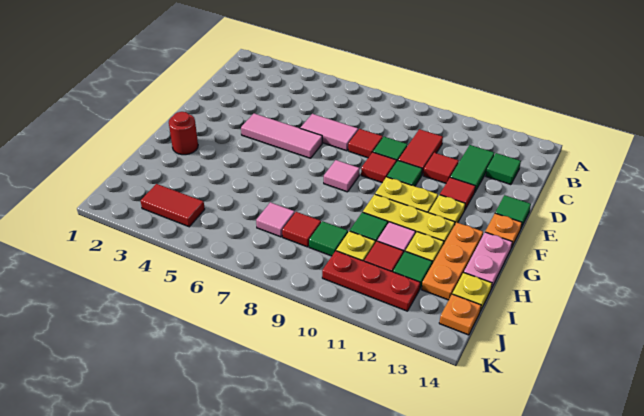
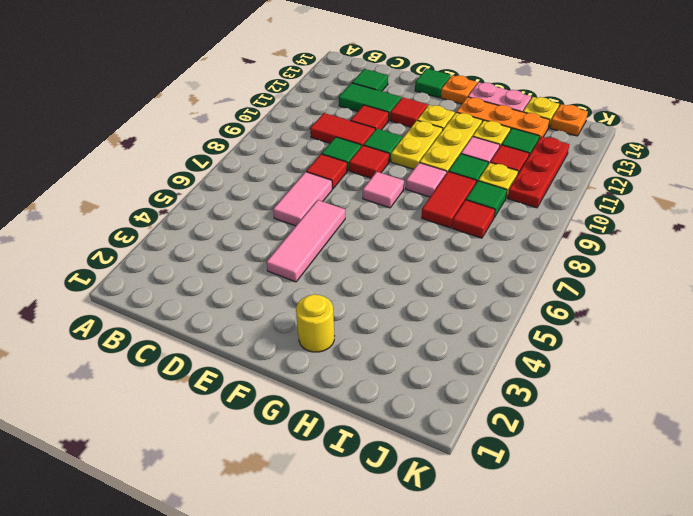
red 1x1 round brick [169,112,198,155] -> yellow 1x1 round brick [296,294,334,352]
pink 1x1 tile [256,202,295,237] -> pink 1x1 tile moved to [406,163,447,197]
red 1x2 tile [140,184,205,227] -> red 1x2 tile moved to [422,172,476,228]

